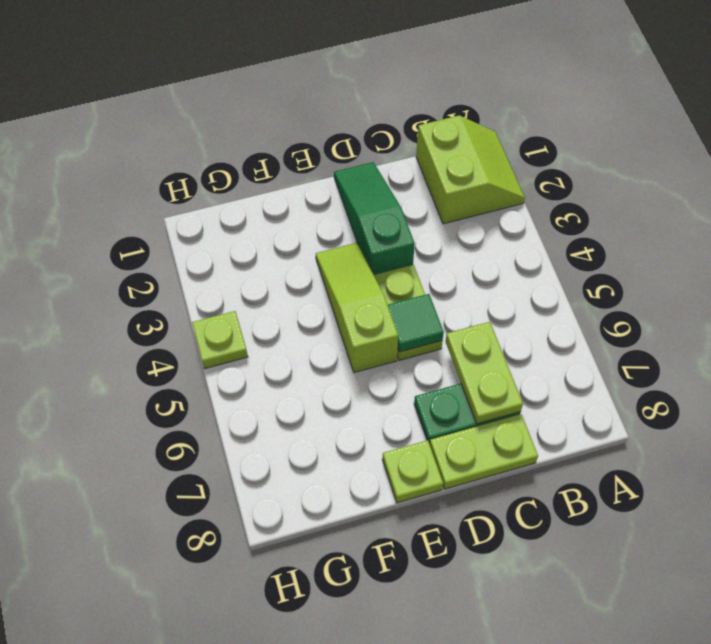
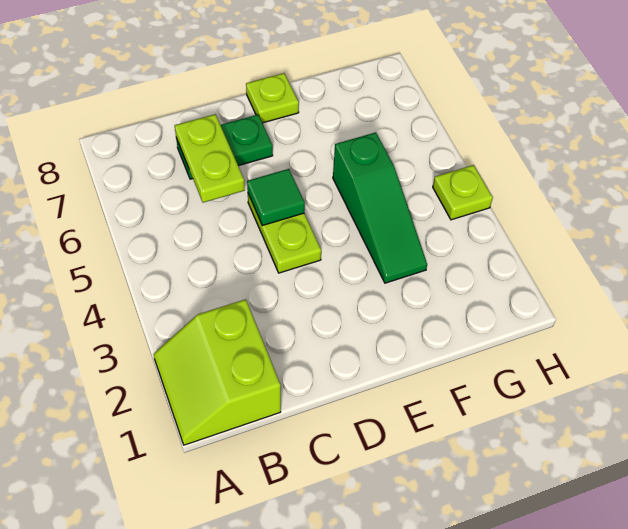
lime 1x2 plate [430,414,538,489] -> none
green 1x3 slope [334,162,415,275] -> green 1x3 slope moved to [333,132,427,283]
lime 1x3 slope [316,243,398,373] -> none

